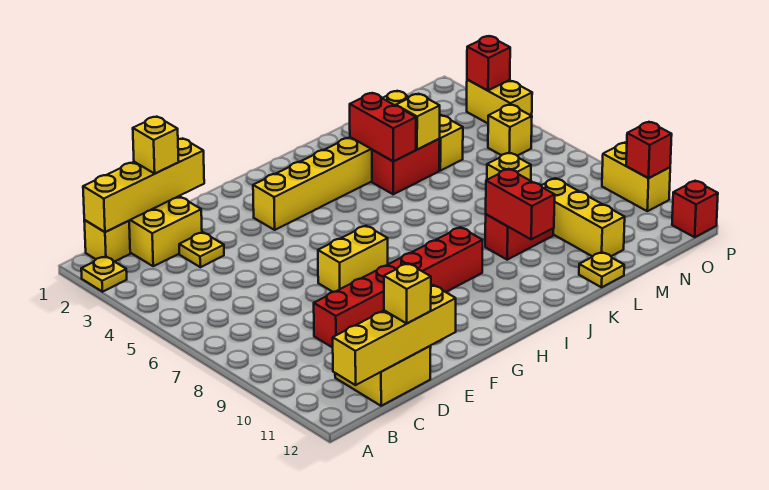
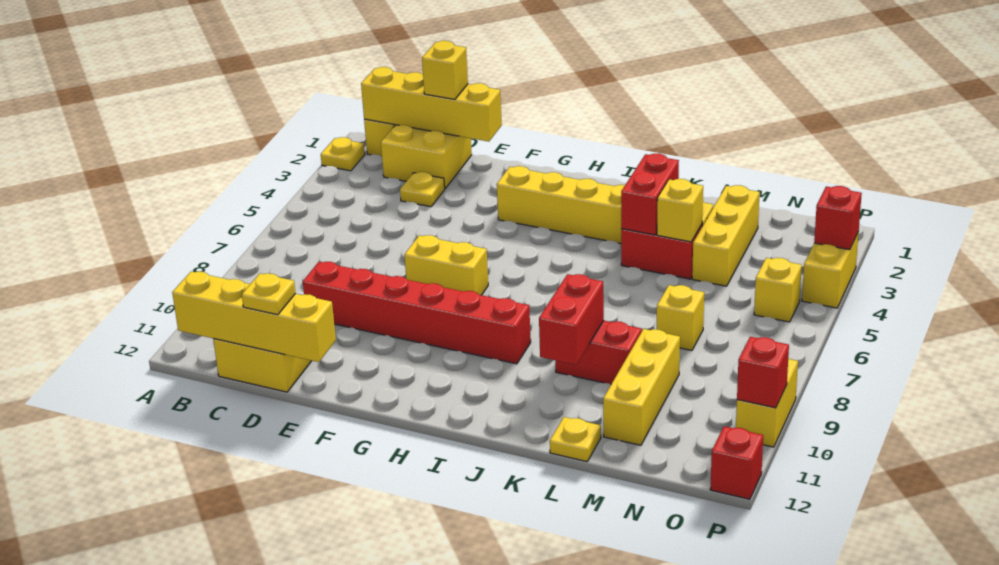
yellow 1x1 brick [384,263,431,323] -> yellow 1x1 plate [242,273,295,315]

